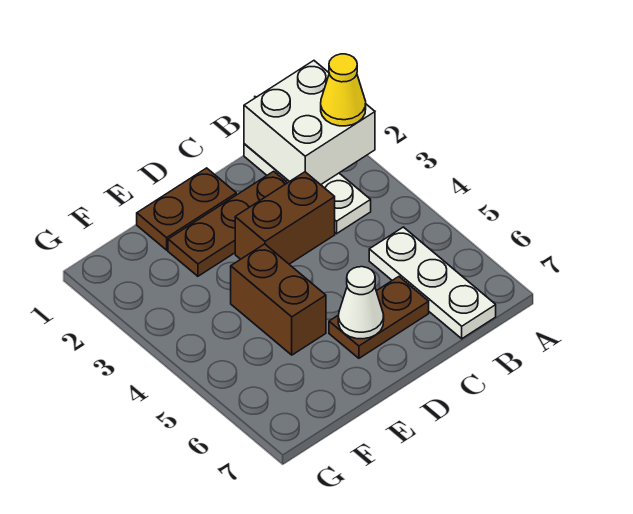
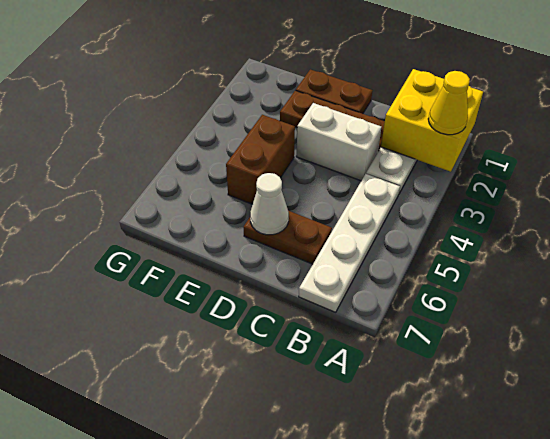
white 2x2 brick [244,61,375,185] -> yellow 2x2 brick [381,69,483,172]
white 1x3 plate [369,227,496,339] -> white 1x4 plate [299,174,400,312]
brown 1x2 brick [235,172,335,264] -> white 1x2 brick [296,103,382,181]

